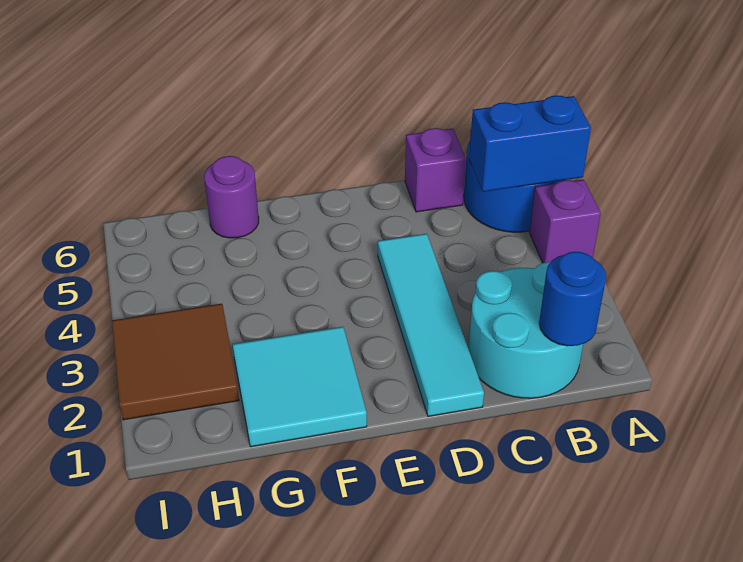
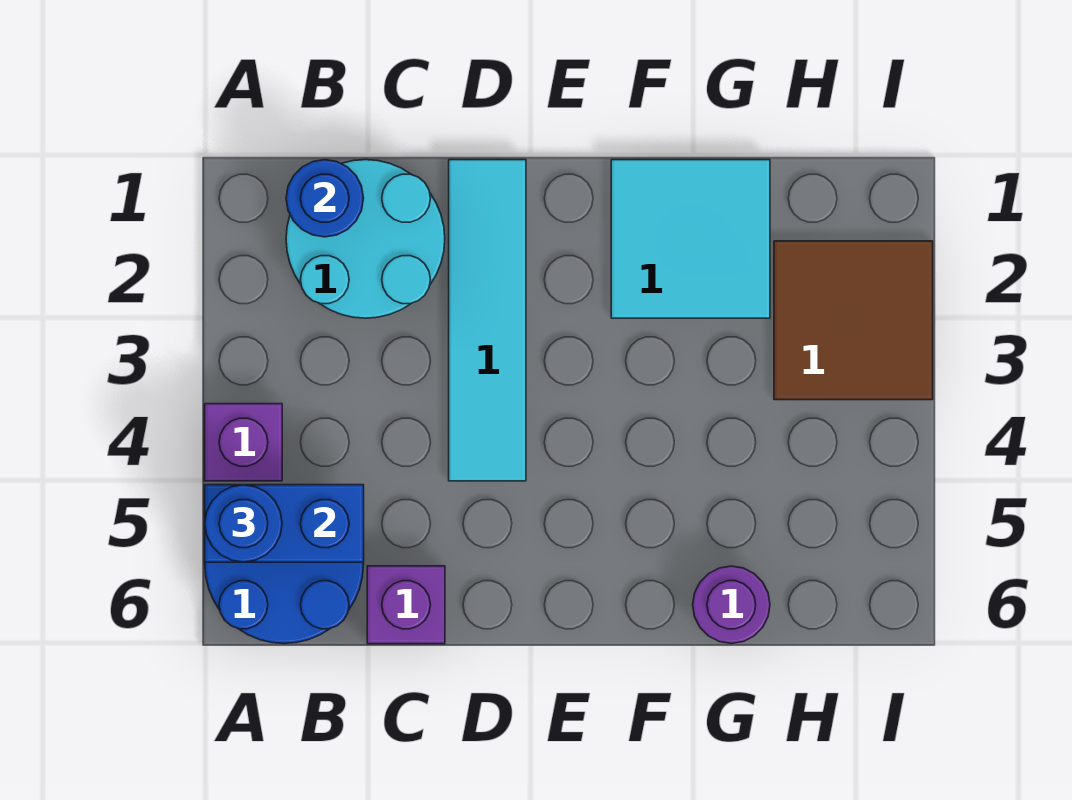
none -> blue 1x1 round brick [205,485,282,562]

